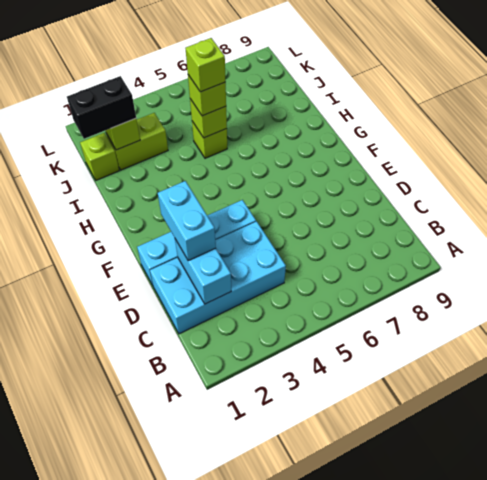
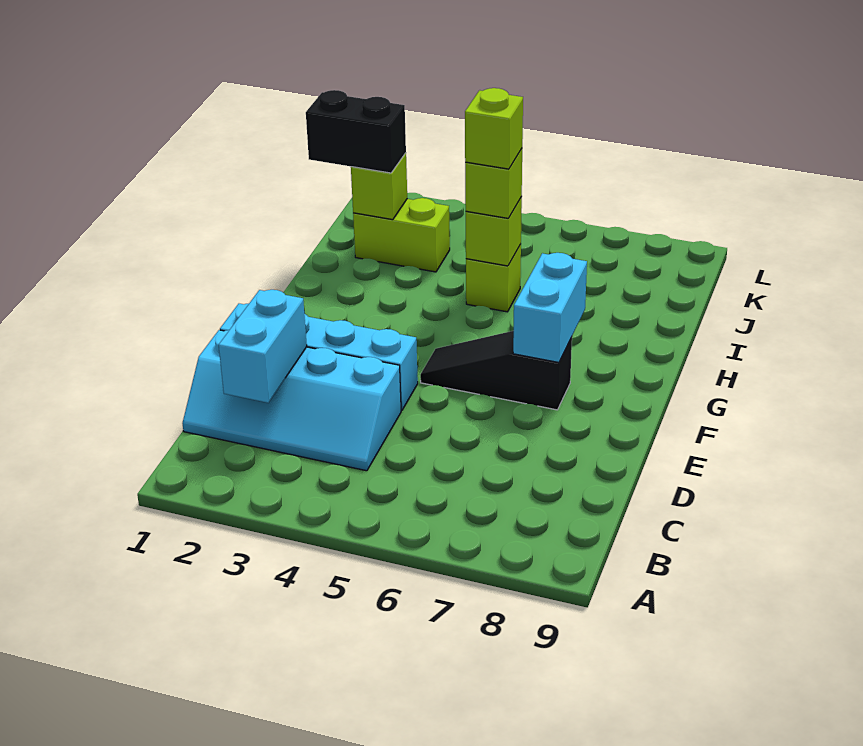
cyan 2x4 brick [150,221,286,334] -> cyan 2x4 slope [182,330,401,471]
cyan 1x2 brick [158,181,216,261] -> cyan 1x2 brick moved to [513,253,587,362]
none -> black 1x3 slope [420,331,572,410]
lime 1x1 brick [80,133,119,180] -> none

